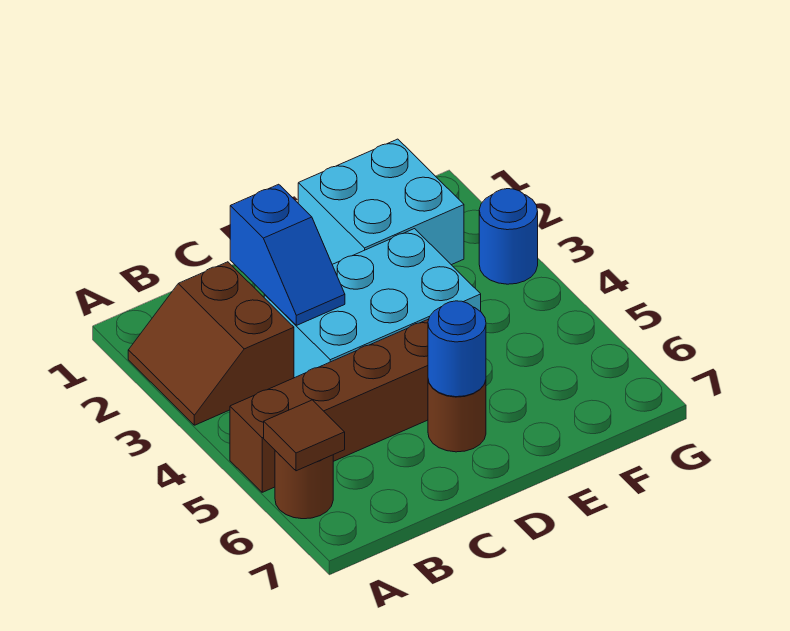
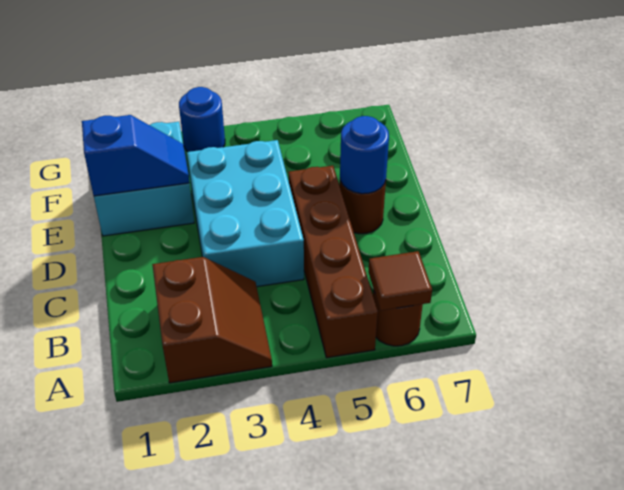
brown 2x2 slope [128,262,294,425] -> brown 2x2 slope turned to [152,257,272,383]
blue 1x2 slope [230,184,345,325] -> blue 1x2 slope moved to [82,115,190,196]

